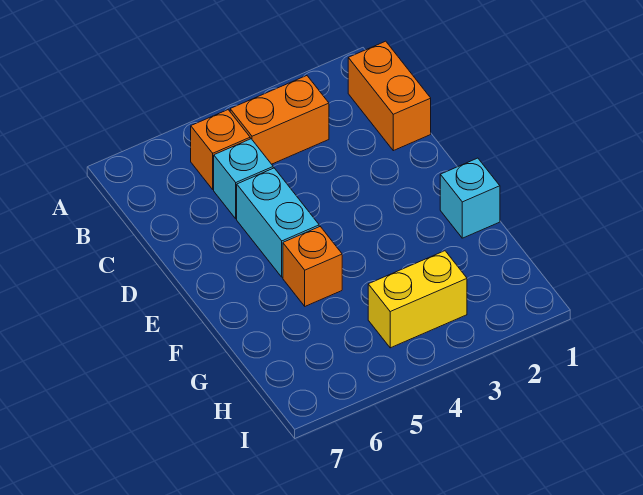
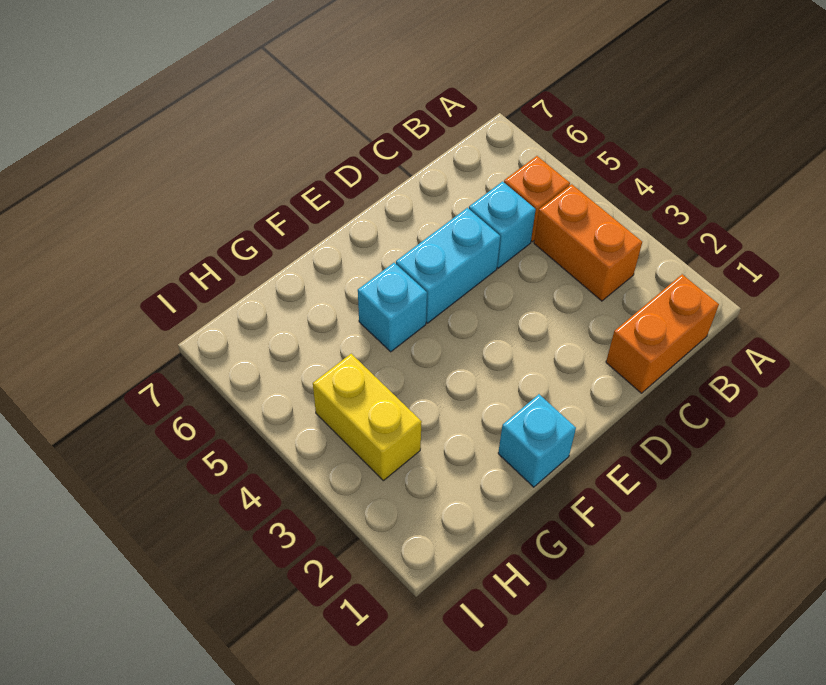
orange 1x1 brick [283,227,342,306] -> cyan 1x1 brick [358,263,427,352]

